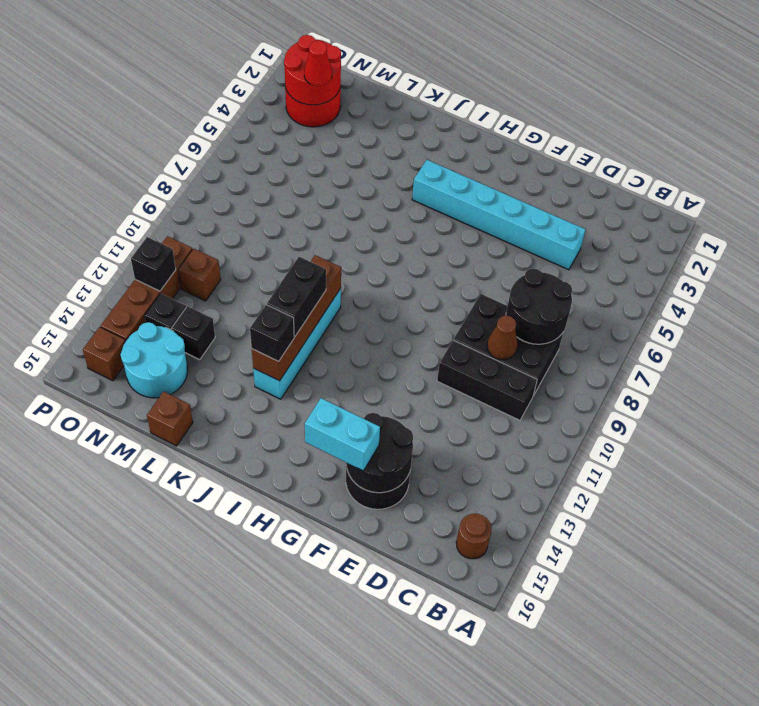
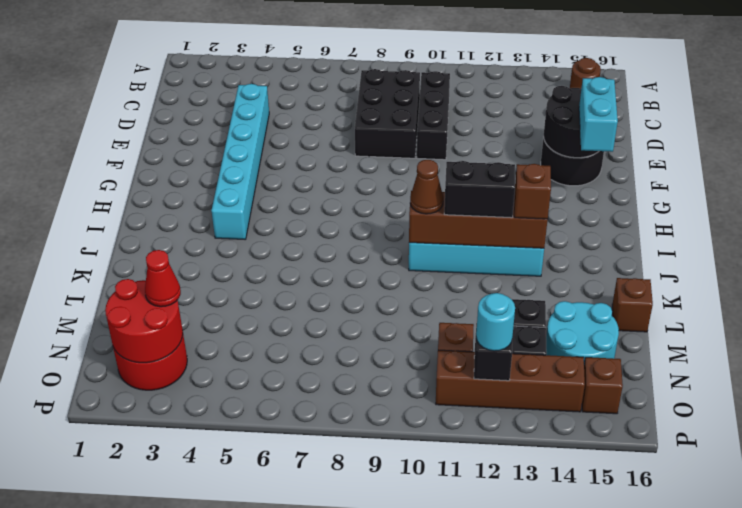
black 2x2 round brick [506,268,572,344] -> none
brown 1x1 cone [487,315,518,360] -> brown 1x1 cone moved to [410,160,443,214]
black 1x1 brick [250,305,294,361] -> brown 1x1 brick [514,164,551,219]
none -> cyan 1x1 round brick [476,293,515,351]

